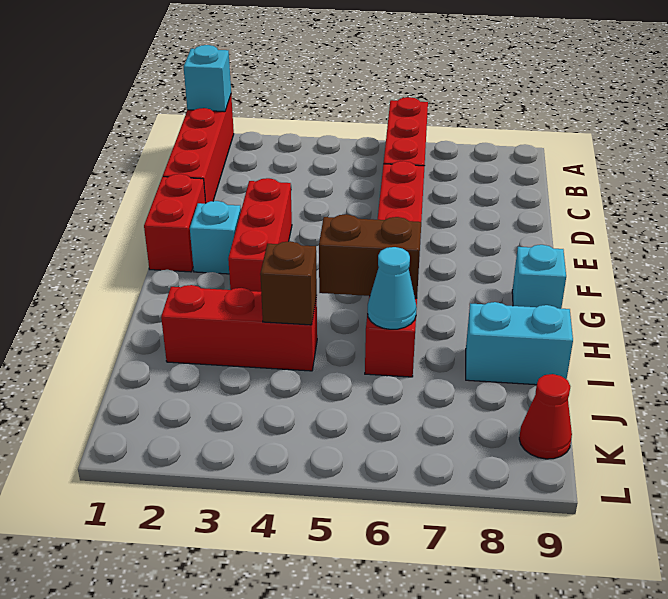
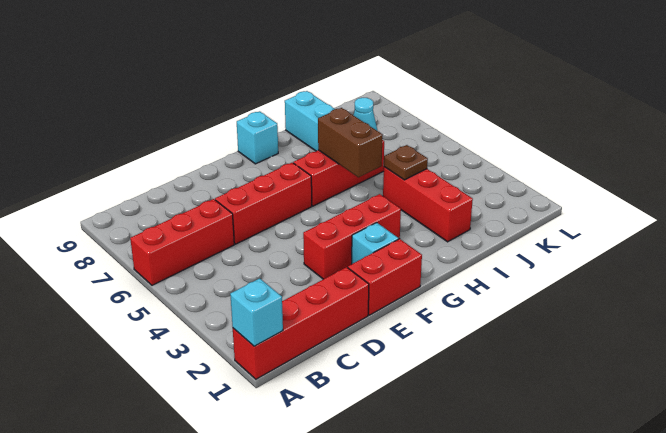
brown 1x1 brick [260,241,317,325] -> brown 1x1 plate [384,145,428,180]
red 1x1 cone [519,374,572,459] -> none

